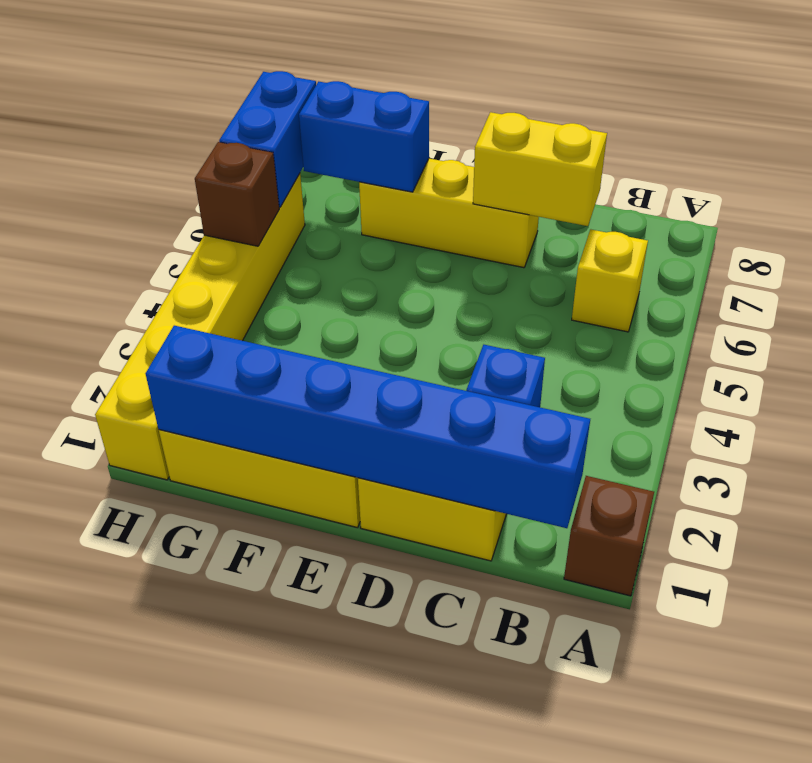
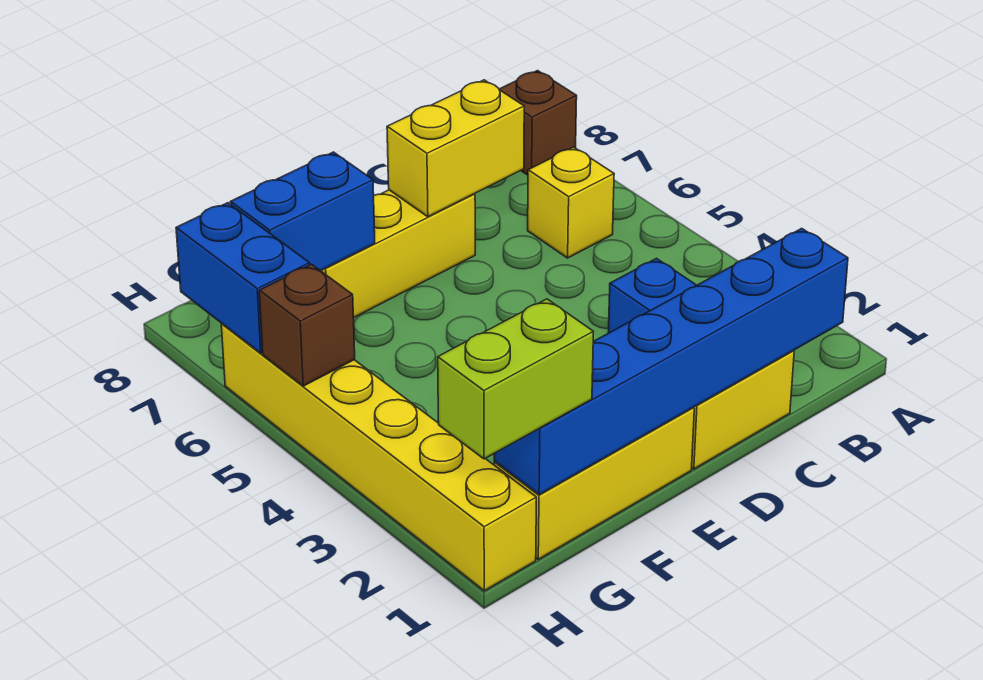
brown 1x1 brick [564,476,654,596] -> brown 1x1 brick moved to [499,71,577,175]
none -> lime 1x2 brick [438,299,593,459]

